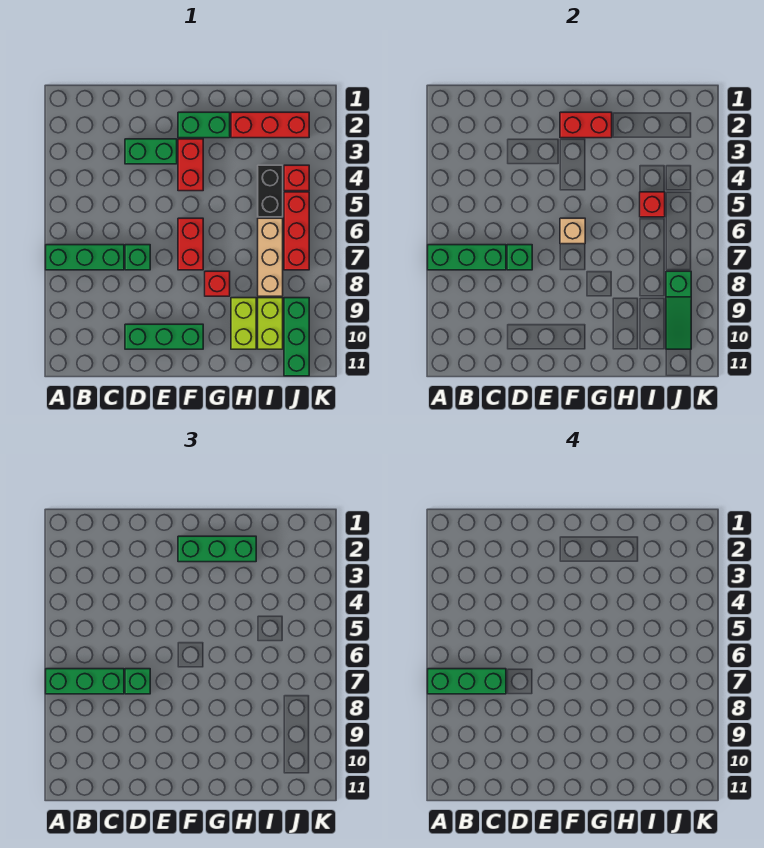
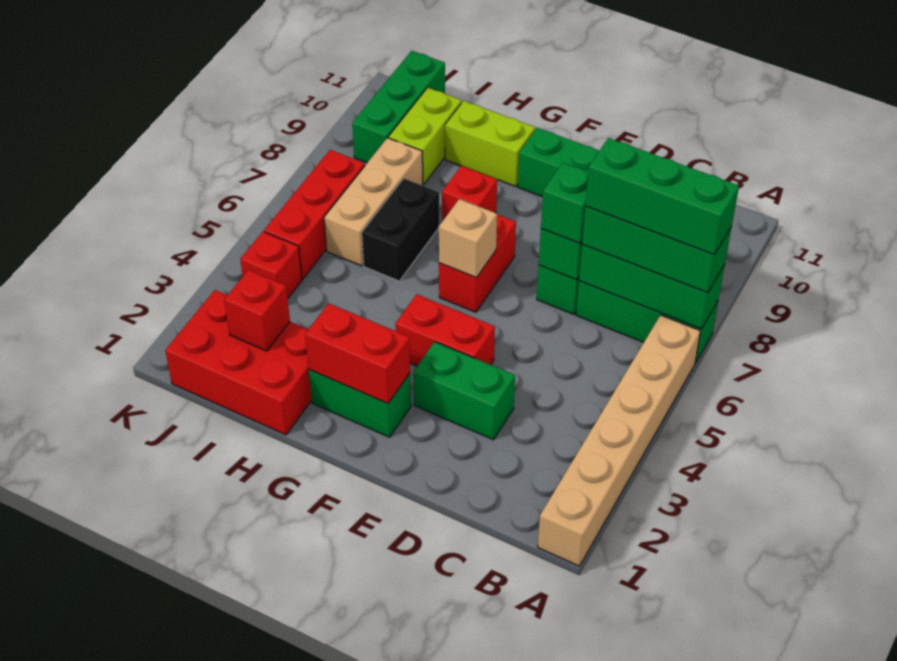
none -> tan 1x6 brick [538,315,700,566]
green 1x3 brick [178,536,256,562] -> none
red 1x2 brick [178,139,203,191] -> red 1x2 brick turned to [395,294,495,366]
red 1x3 brick [231,112,309,138] -> red 2x3 brick [165,290,312,435]
lime 1x2 brick [231,298,256,349] -> lime 1x2 brick turned to [445,101,535,187]
black 1x2 brick [258,165,283,217] -> black 1x2 brick moved to [362,178,439,281]
red 1x1 brick [640,192,665,217] -> red 1x1 brick moved to [224,270,290,351]
green 1x3 slope [666,271,691,349] -> none

